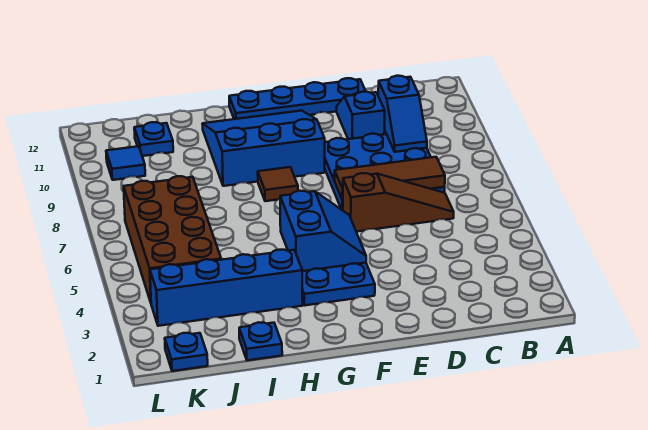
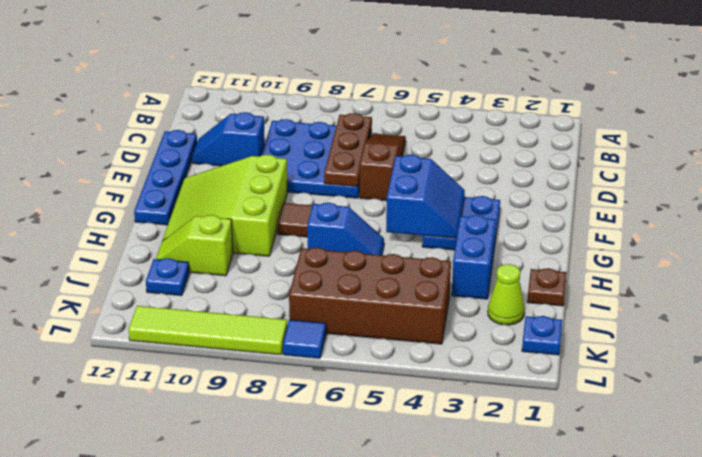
brown 1x3 tile [335,157,445,200] -> brown 1x3 plate [324,113,372,187]
blue 1x2 slope [378,76,427,152] -> blue 1x2 slope moved to [307,203,384,255]
blue 2x2 slope [280,191,366,271] -> blue 2x2 slope turned to [386,155,465,238]
blue 3x3 slope [203,111,325,186] -> lime 3x3 slope [162,155,288,256]
blue 1x4 brick [150,250,303,326] -> blue 1x2 brick [452,215,496,299]
blue 1x1 plate [239,322,282,360] -> brown 1x1 plate [528,268,567,306]
none -> lime 1x2 slope [156,215,233,276]
none -> lime 1x1 cone [488,264,525,325]
blue 1x1 tile [106,146,145,180] -> blue 1x1 tile moved to [283,320,326,358]
none -> lime 1x4 tile [129,306,287,355]

